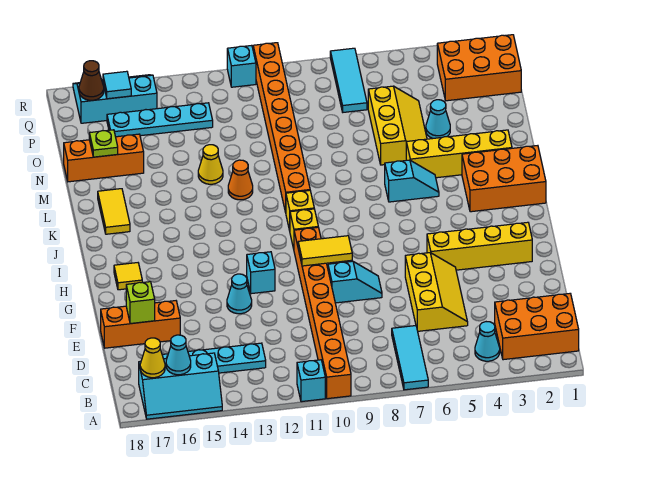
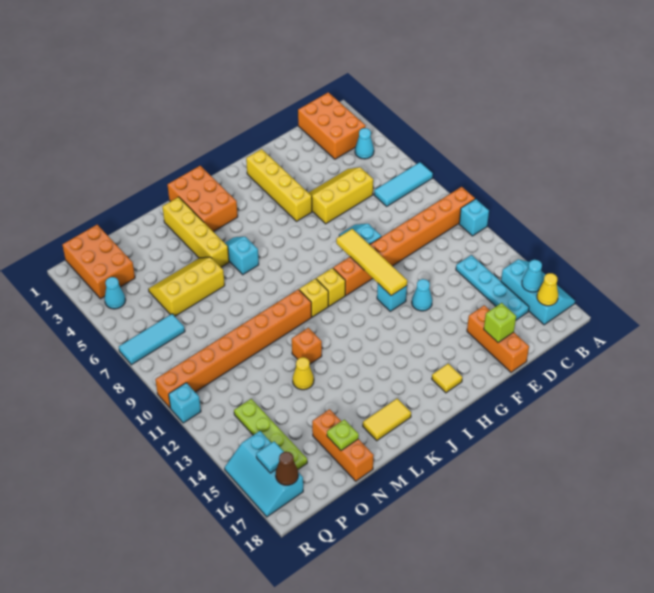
yellow 1x2 tile [298,236,352,266] -> yellow 1x4 tile [336,229,407,296]
orange 1x1 cone [228,160,253,200] -> orange 1x1 brick [292,328,322,364]
cyan 1x1 cone [426,100,450,139] -> cyan 1x1 cone moved to [105,277,126,309]
cyan 1x4 plate [107,103,213,137] -> lime 1x4 plate [234,399,307,469]

